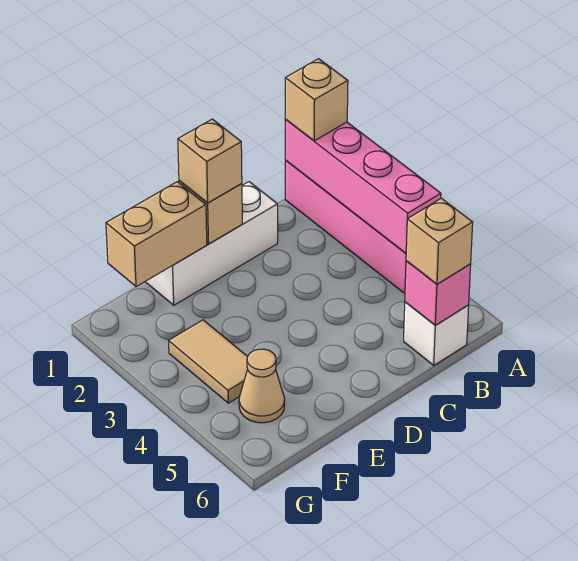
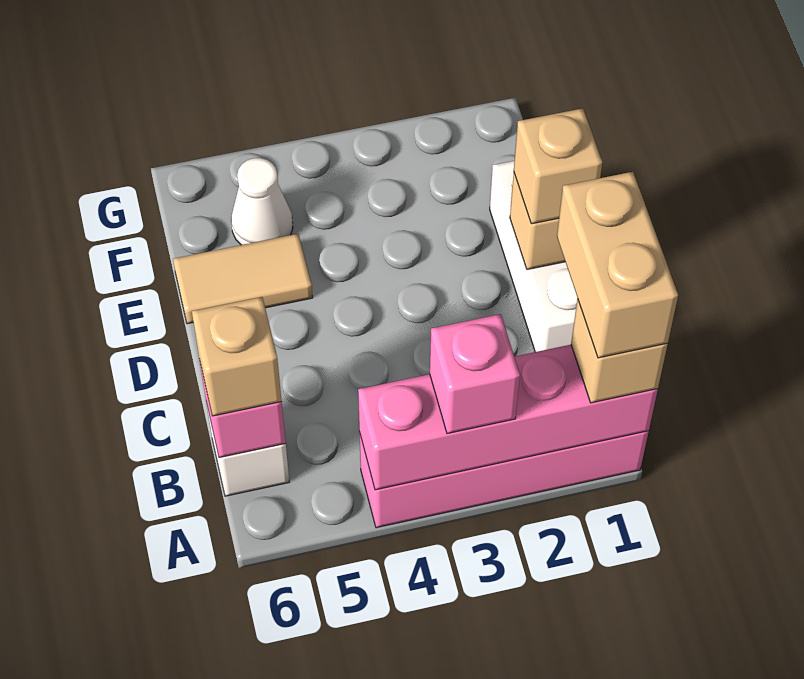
none -> pink 1x1 brick [430,314,520,434]
tan 1x2 brick [106,182,207,287] -> tan 1x2 brick moved to [557,172,678,358]
tan 1x2 tile [169,320,248,403] -> tan 1x2 tile moved to [173,234,313,324]
tan 1x1 cone [239,349,285,423] -> white 1x1 cone [231,158,293,245]

